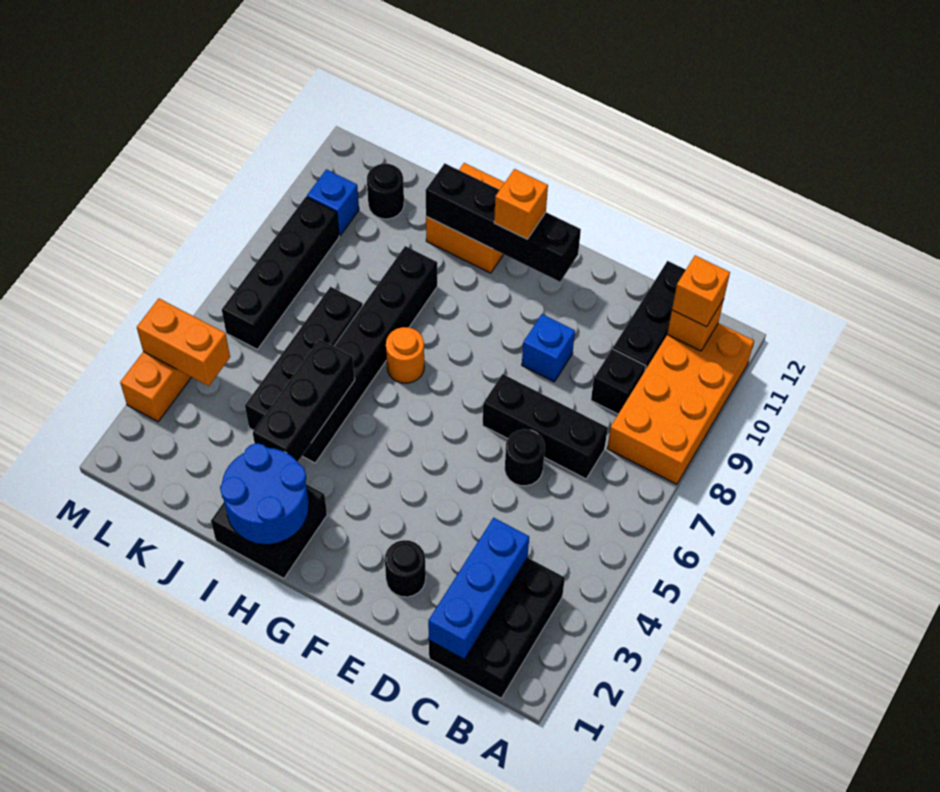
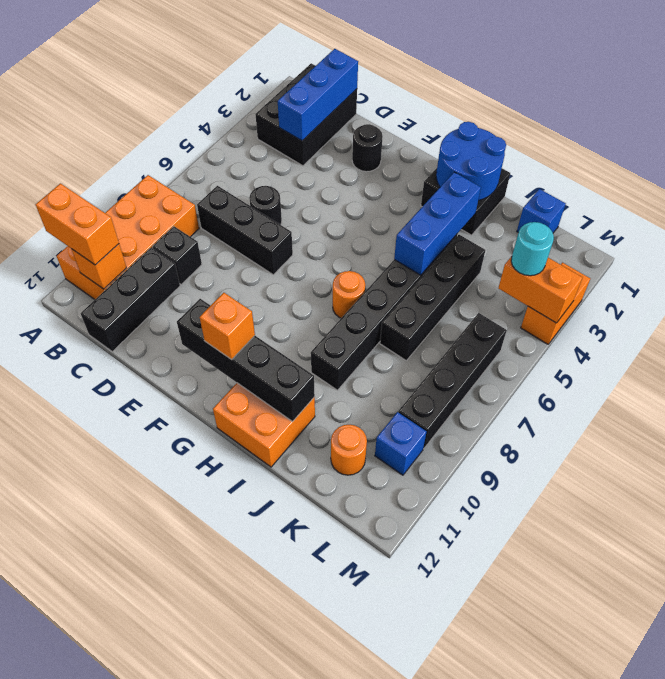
orange 1x1 brick [672,256,730,327] -> orange 1x2 brick [35,184,119,265]
blue 1x1 brick [522,314,575,382] -> blue 1x1 brick moved to [517,189,566,233]
black 1x3 brick [253,339,355,462] -> blue 1x3 brick [394,172,481,275]
black 1x1 round brick [367,164,404,219] -> orange 1x1 round brick [331,425,367,475]
none -> cyan 1x1 round brick [511,222,554,276]

